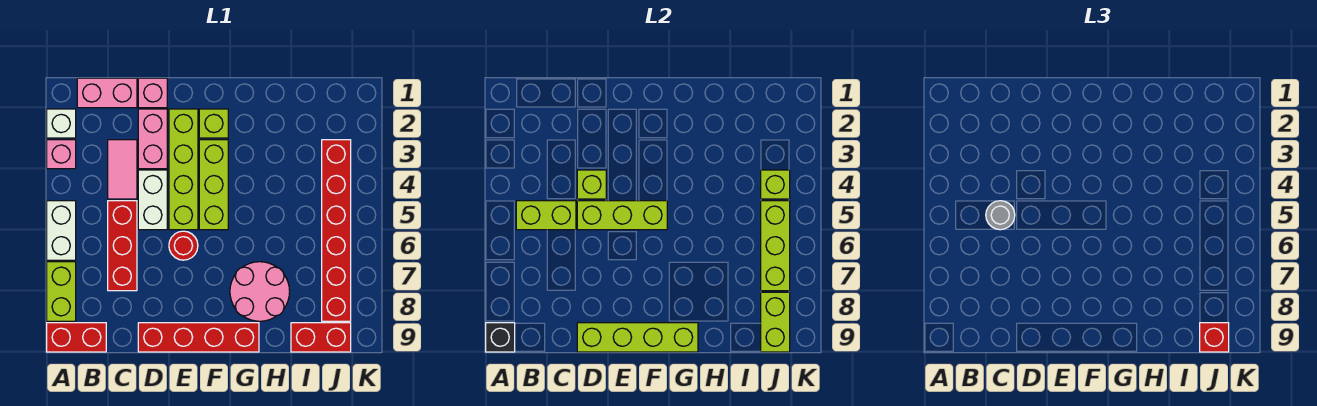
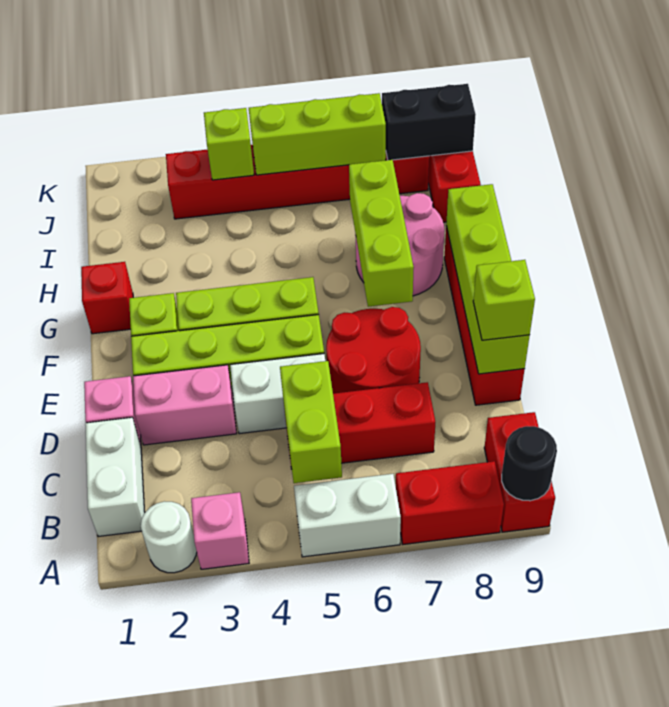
white 1x1 brick [47,109,76,138] -> white 1x1 round brick [141,501,197,573]
lime 1x2 brick [47,262,76,321] -> red 1x2 brick [396,461,504,544]
black 1x1 brick [486,323,515,352] -> black 1x1 round brick [502,426,557,501]
pink 1x2 brick [77,78,137,108] -> white 1x2 brick [85,417,145,537]
pink 1x2 tile [108,140,137,199] -> none
grey 1x1 round brick [986,201,1015,230] -> none
lime 1x1 brick [577,170,606,199] -> lime 1x1 brick moved to [473,260,535,340]
lime 1x3 brick [577,201,667,230] -> lime 1x3 brick moved to [349,160,414,307]
red 1x1 round brick [169,231,198,260] -> red 2x2 round brick [326,307,421,394]
lime 1x2 brick [761,292,790,352] -> black 1x2 brick [382,84,476,160]
red 1x1 brick [1200,323,1229,352] -> red 1x1 brick moved to [81,262,133,334]

